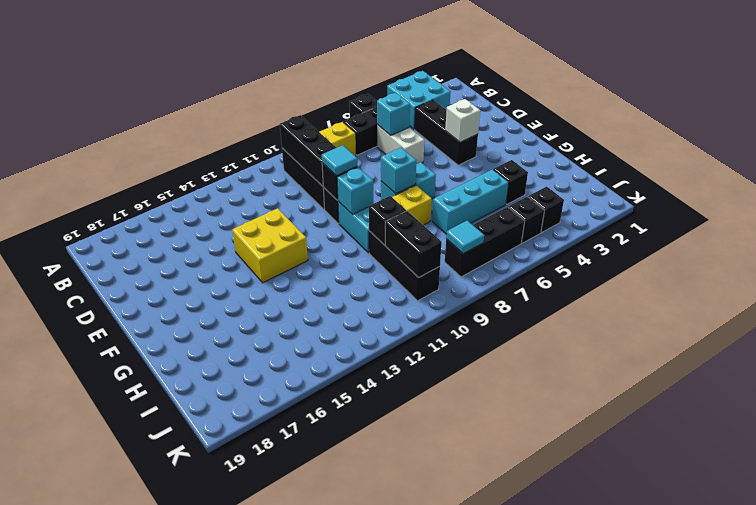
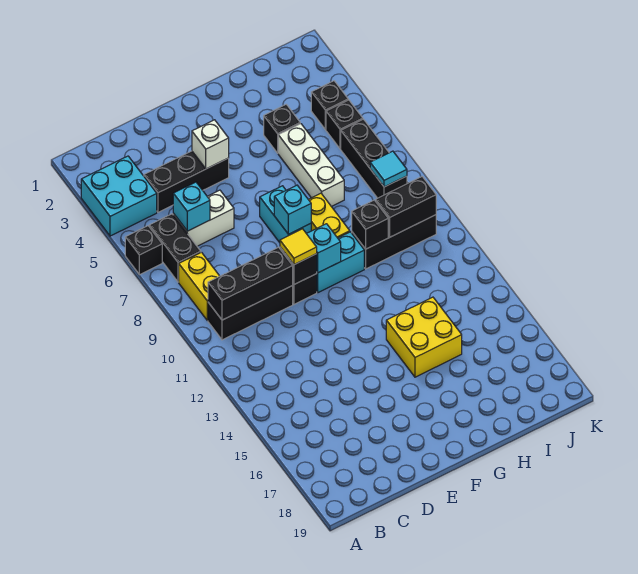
cyan 1x1 tile [322,145,357,176] -> yellow 1x1 tile [280,229,317,265]
yellow 2x2 brick [232,208,308,283] -> yellow 2x2 brick moved to [386,297,462,377]
cyan 1x3 brick [432,169,509,234] -> white 1x3 brick [278,124,344,207]

